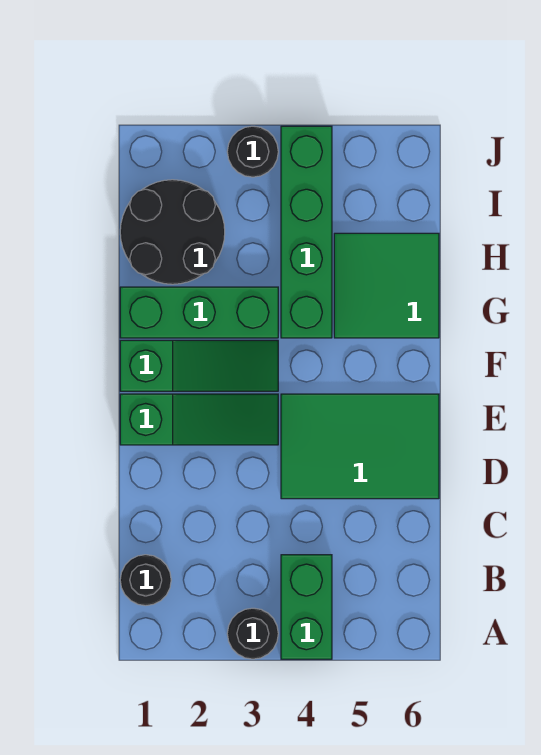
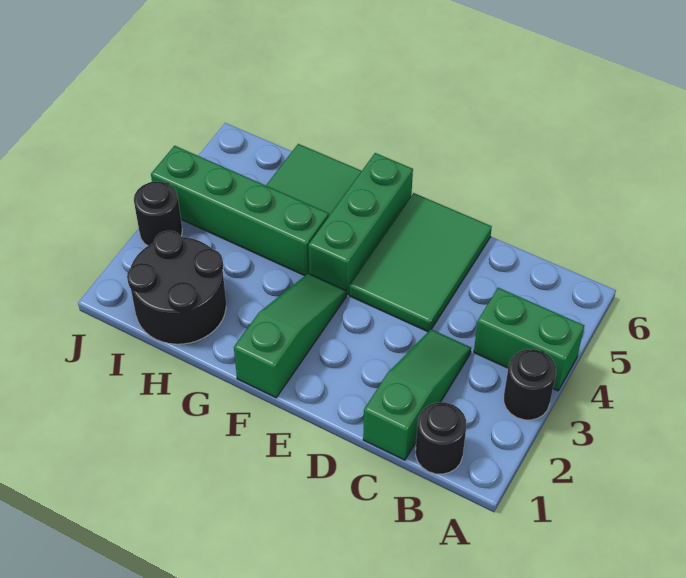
green 1x3 slope [120,394,278,445] -> green 1x3 slope moved to [363,329,471,460]
green 1x3 brick [120,287,278,338] -> green 1x3 brick moved to [308,153,413,295]

